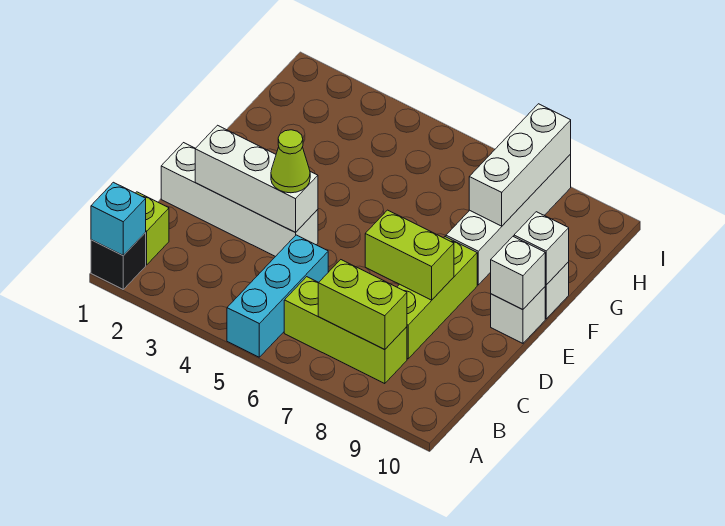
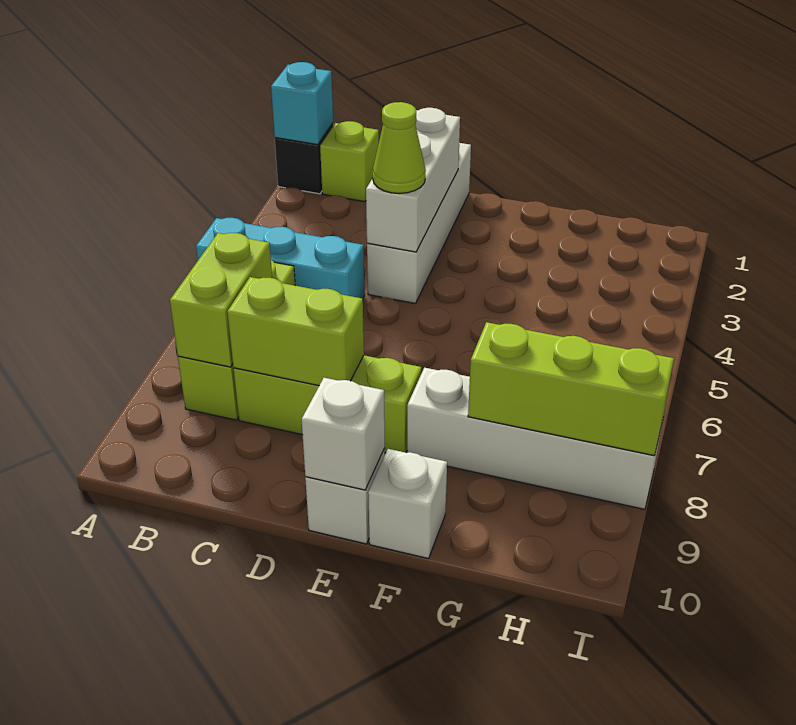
lime 1x2 brick [365,210,454,300] -> lime 1x2 brick turned to [227,277,364,386]
white 1x1 brick [514,212,569,285] -> none
white 1x3 brick [469,104,571,226] -> lime 1x3 brick [468,322,674,456]

